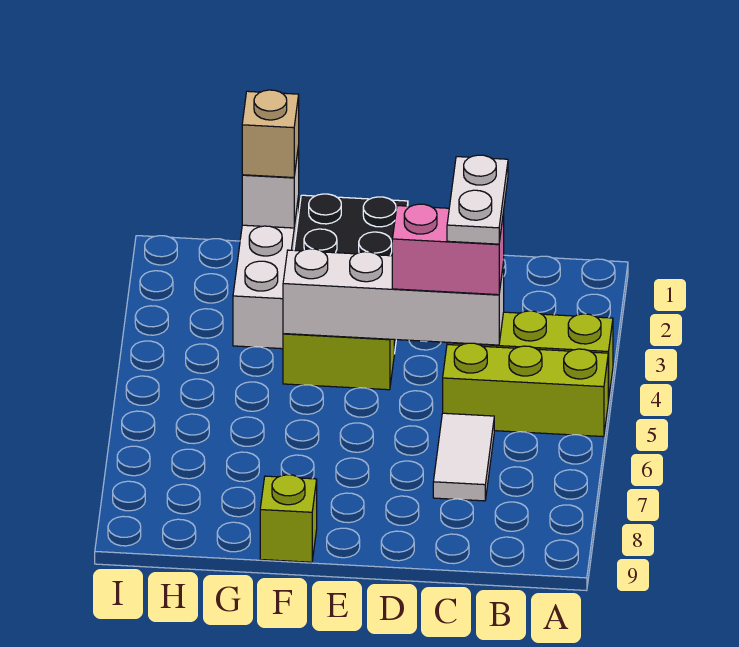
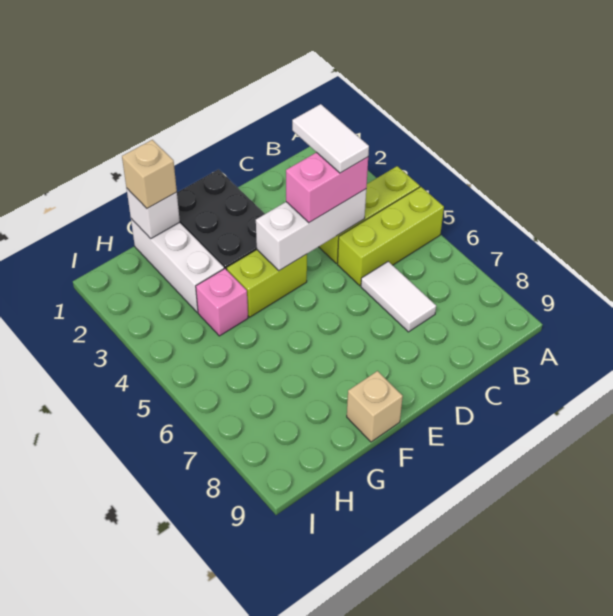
white 1x2 plate [447,155,508,244] -> white 1x2 tile [292,104,369,173]
white 1x4 brick [283,249,504,345] -> white 1x3 brick [256,189,366,271]
lime 1x1 brick [260,475,317,562] -> tan 1x1 brick [347,371,403,442]
none -> pink 1x1 brick [196,269,248,336]

